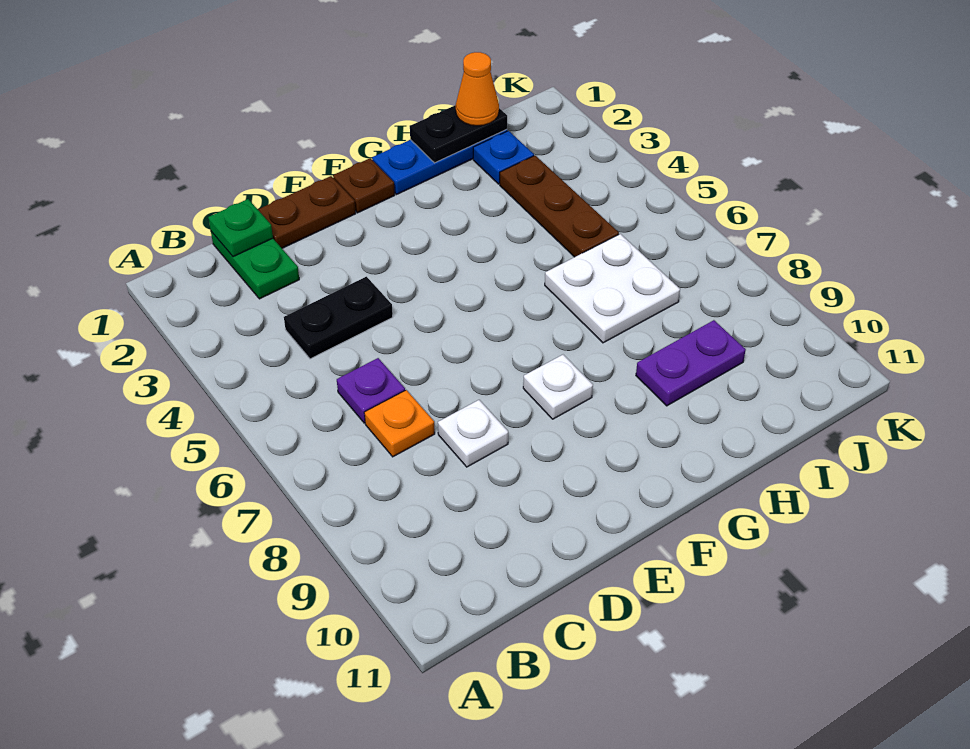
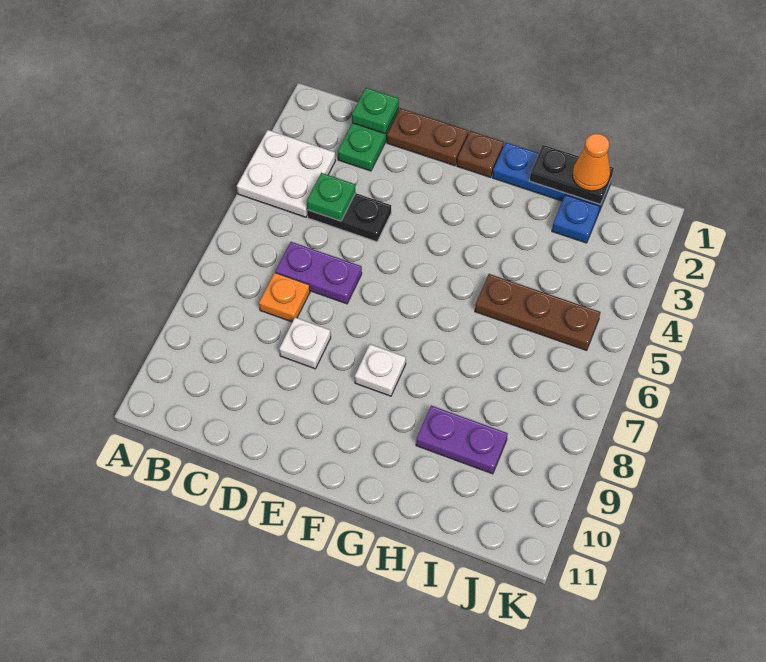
none -> green 1x1 plate [307,173,356,221]
purple 1x1 plate [337,358,405,423] -> purple 1x2 plate [275,242,362,304]
white 2x2 plate [545,234,680,343] -> white 2x2 plate moved to [237,130,336,217]
brown 1x3 plate [500,156,619,257] -> brown 1x3 plate turned to [475,274,601,350]

